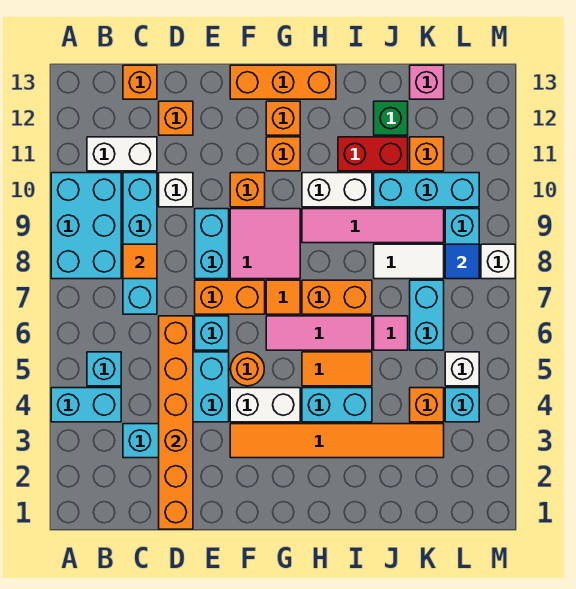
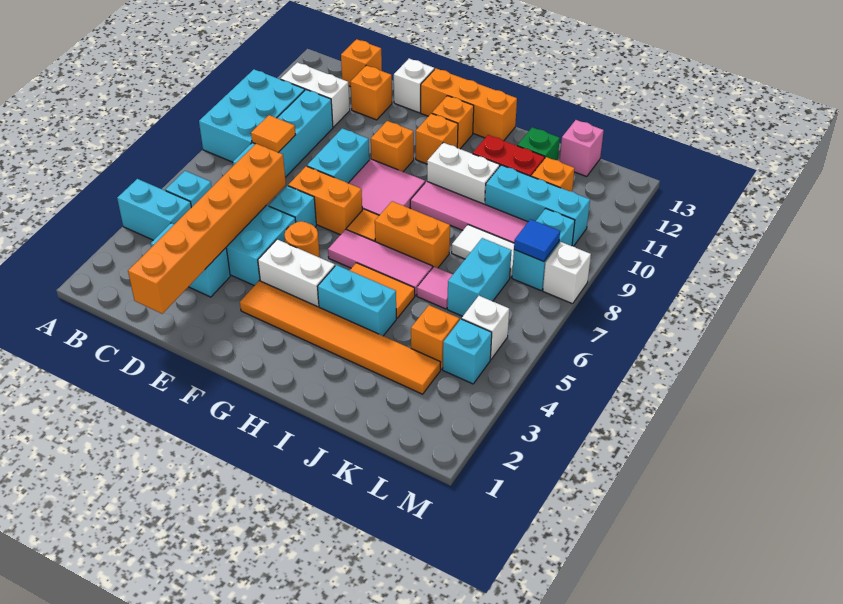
white 1x1 brick [159,173,193,207] -> white 1x1 brick moved to [394,59,434,113]

